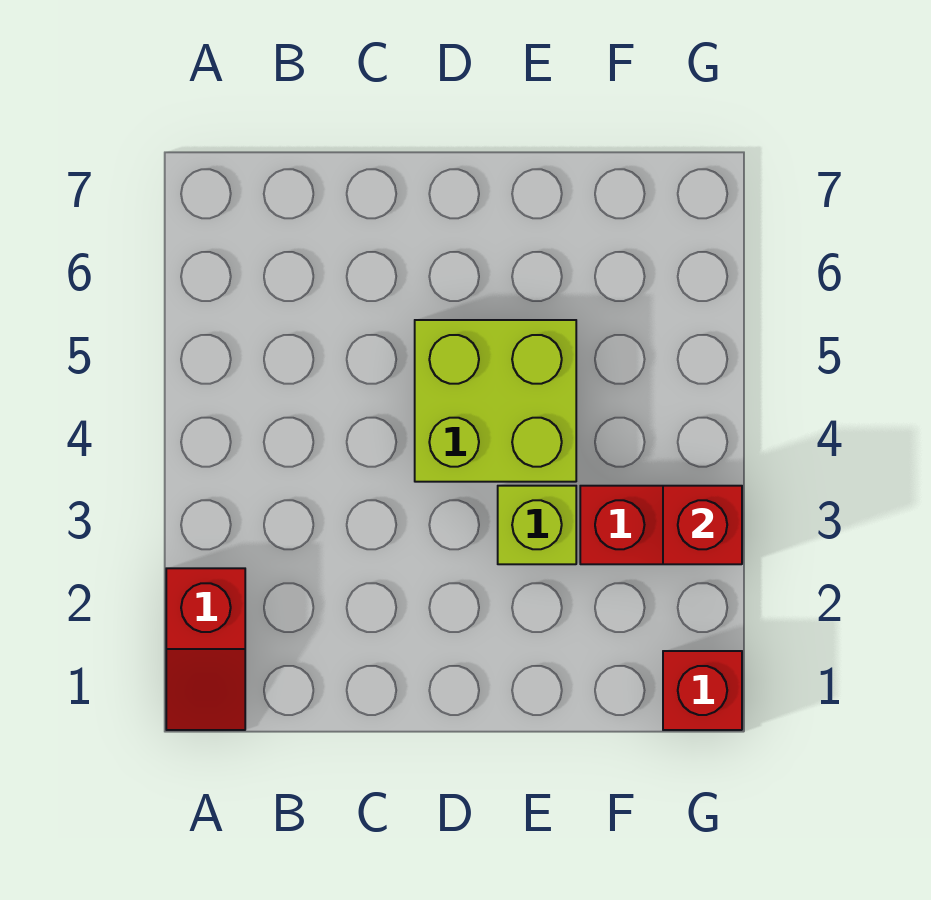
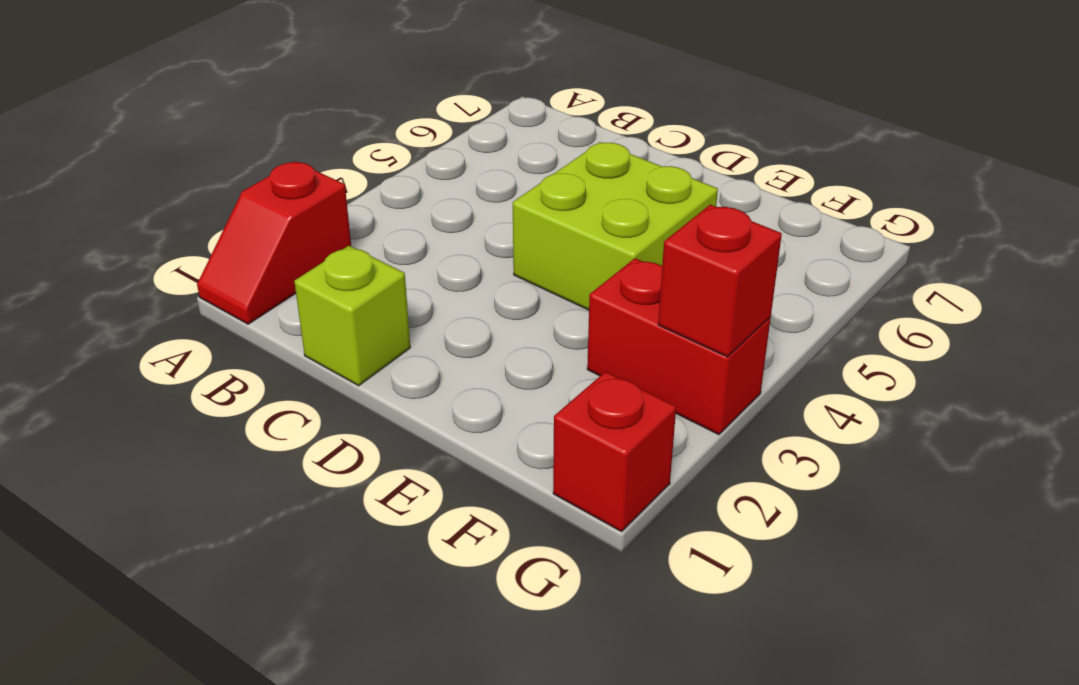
lime 1x1 brick [498,486,576,564] -> lime 1x1 brick moved to [294,246,410,386]

